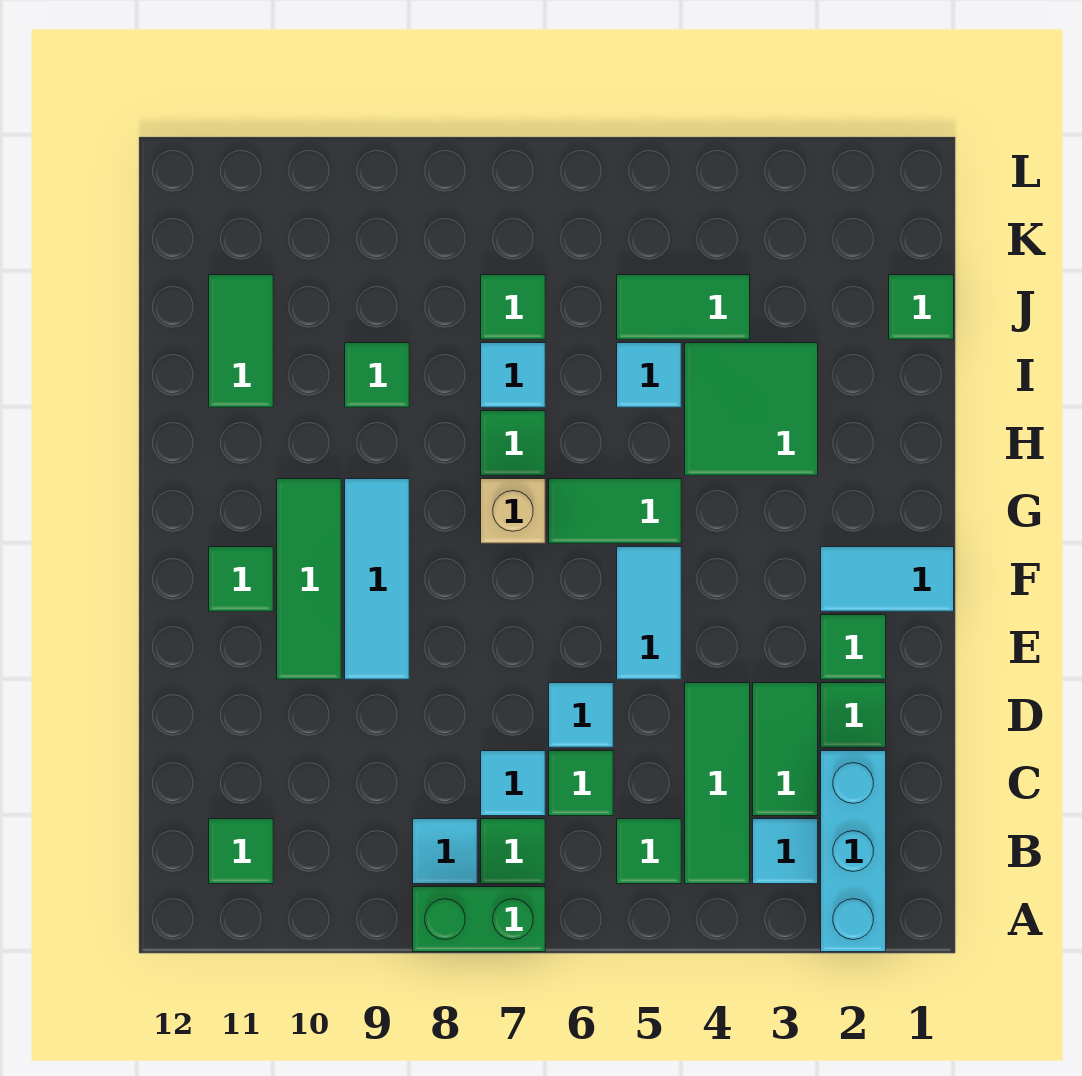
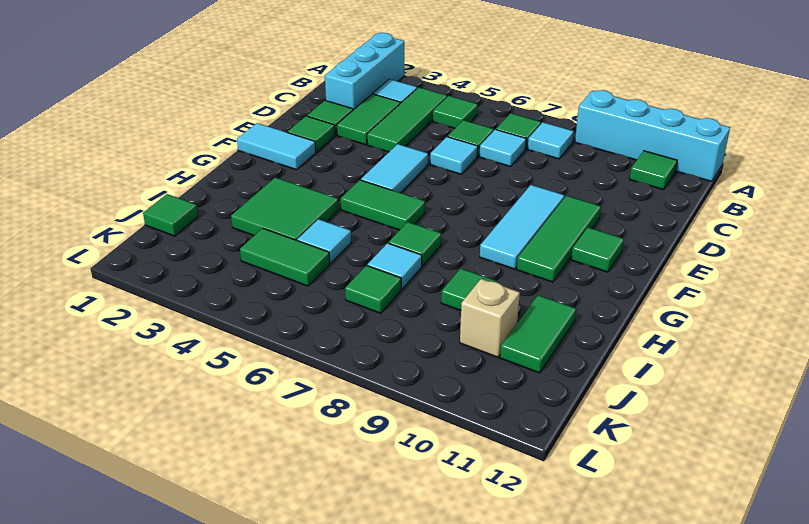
green 1x2 brick [413,887,545,952] -> none
none -> cyan 1x4 brick [575,90,730,182]
tan 1x1 brick [481,479,545,543] -> tan 1x1 brick moved to [460,279,520,357]

